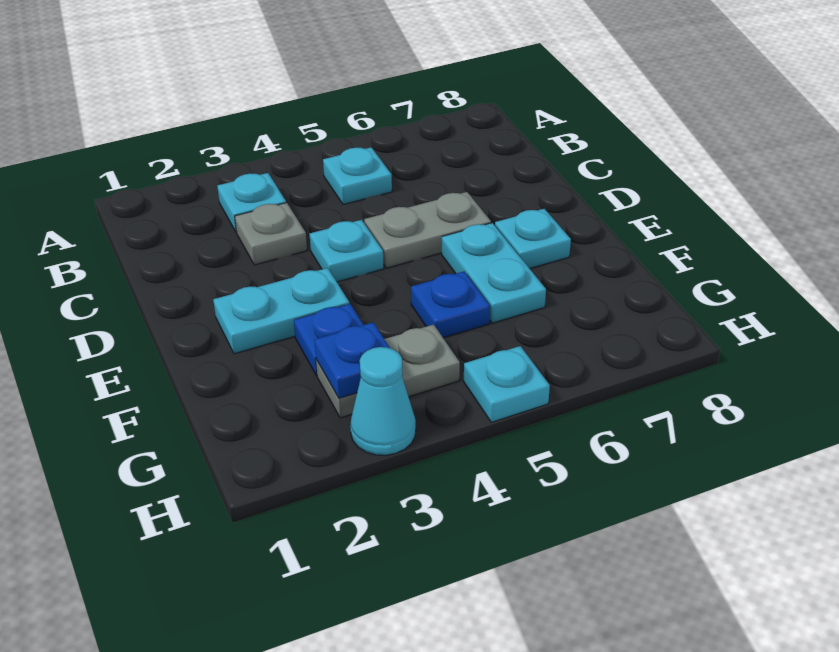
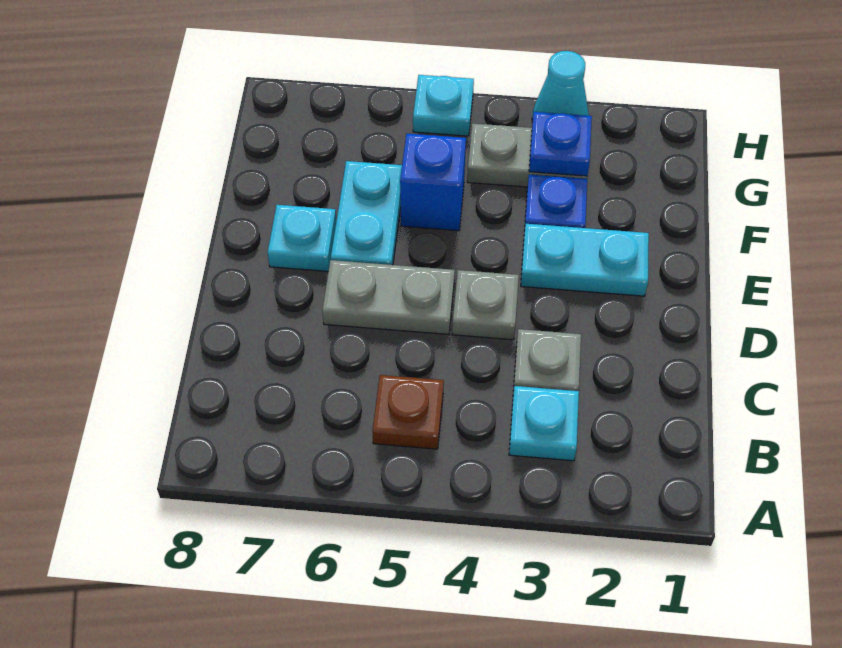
cyan 1x1 plate [323,147,392,205] -> brown 1x1 plate [372,375,444,449]
cyan 1x1 plate [309,220,384,282] -> grey 1x1 plate [452,270,519,340]
blue 1x1 plate [411,271,490,338] -> blue 1x1 brick [400,134,466,231]

